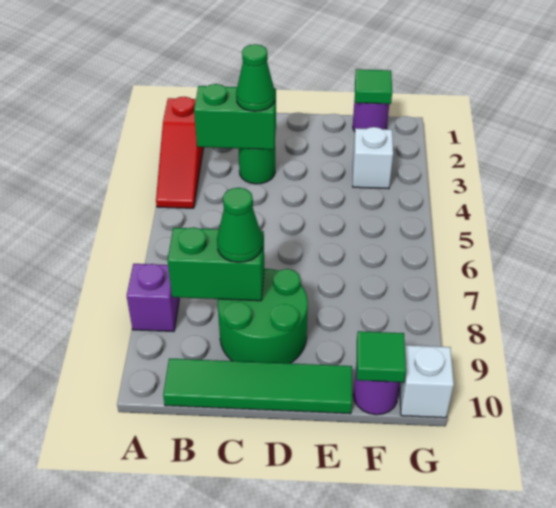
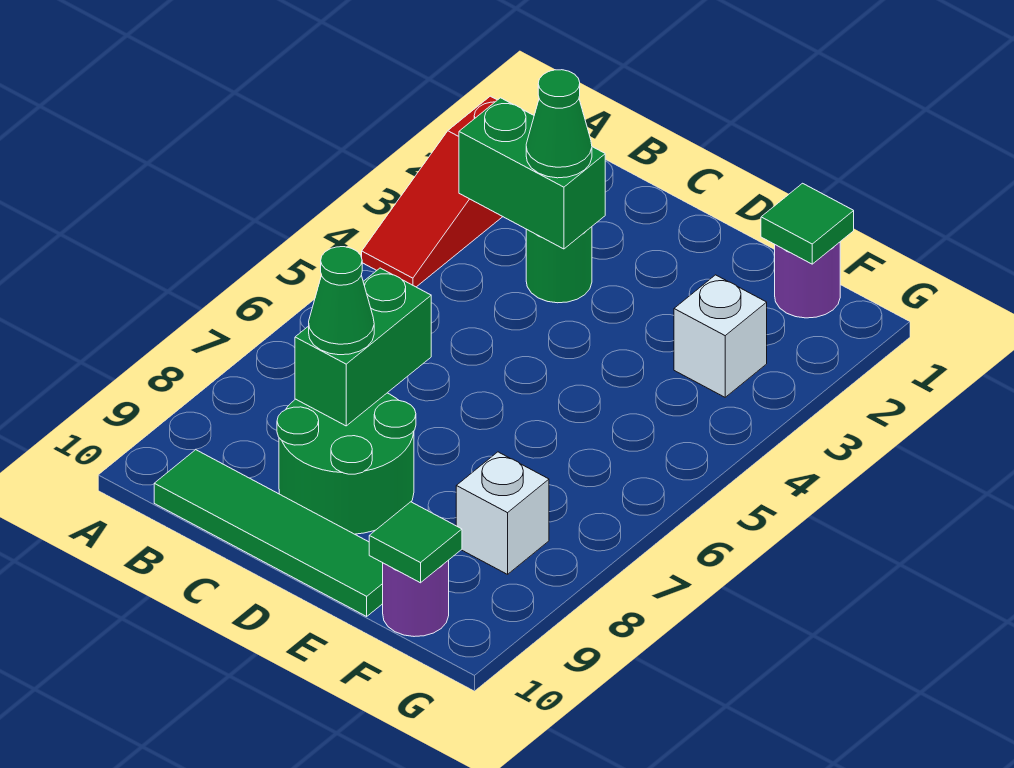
purple 1x1 brick [127,264,179,332] -> none
green 1x2 brick [168,227,264,301] -> green 1x2 brick turned to [295,268,431,426]
white 1x1 brick [400,345,454,418] -> white 1x1 brick moved to [456,452,549,574]

